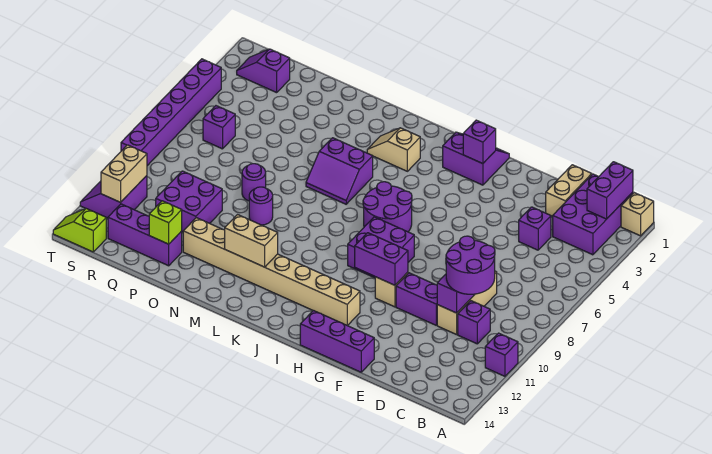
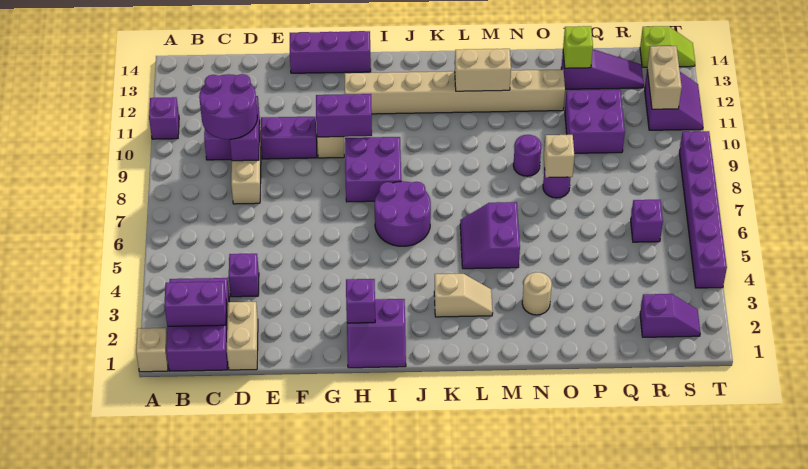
purple 1x2 brick [587,162,633,219] -> purple 1x2 brick turned to [164,282,226,326]
purple 2x2 slope [306,138,373,204] -> purple 2x2 slope turned to [460,202,520,269]
none -> tan 1x1 round brick [522,272,552,315]
none -> tan 1x1 brick [544,135,574,178]
purple 1x3 brick [108,204,182,266] -> purple 1x3 slope [561,49,644,89]

